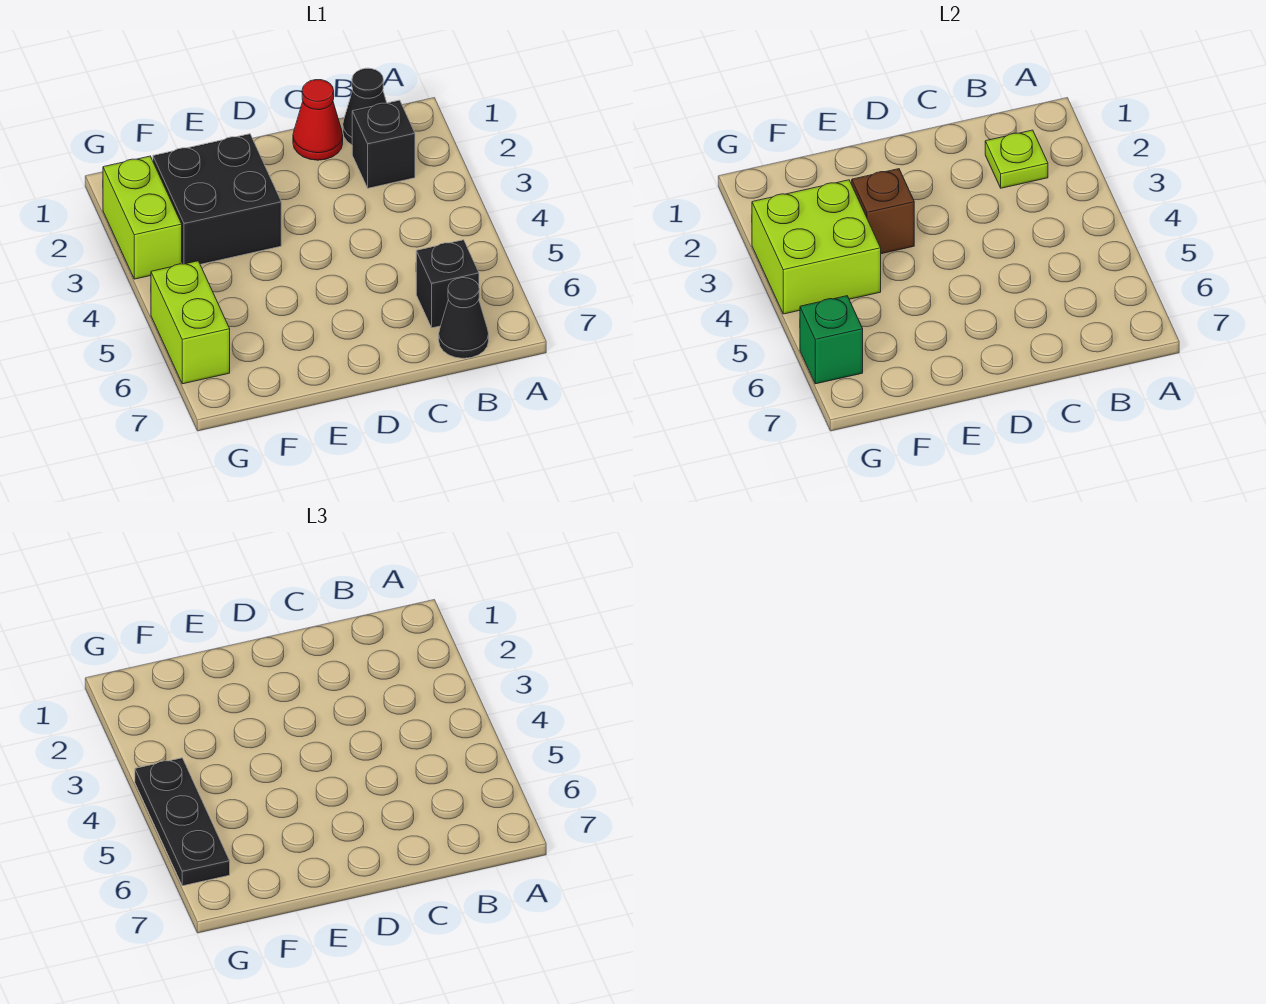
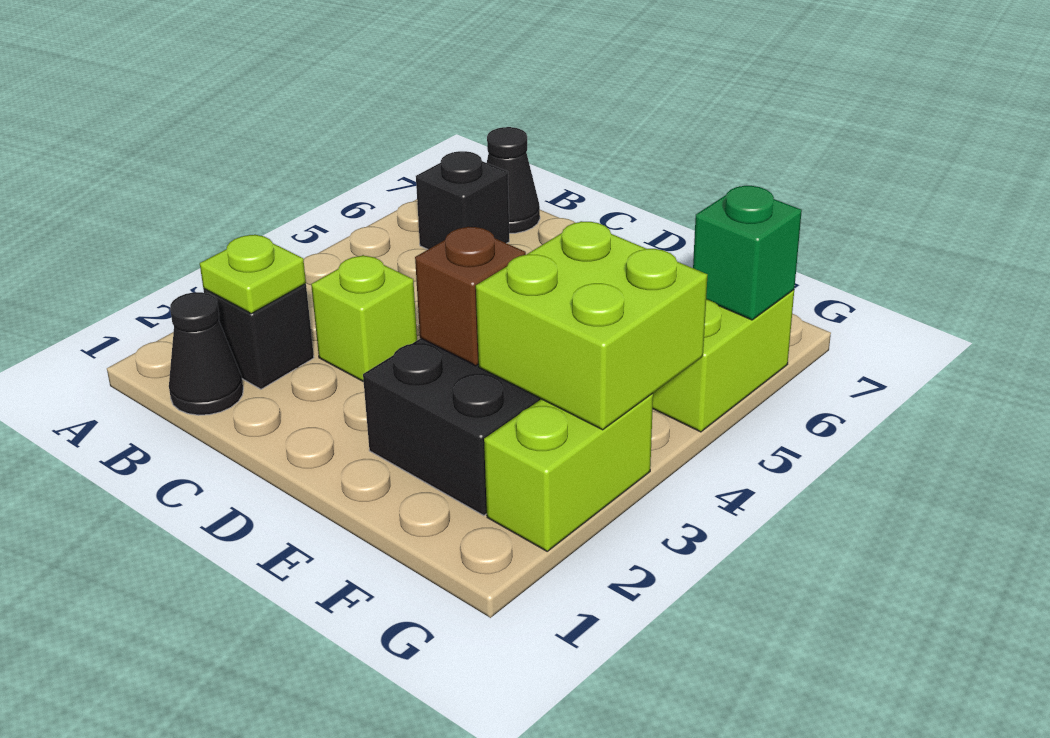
red 1x1 cone [293,80,343,160] -> none
none -> lime 1x1 brick [311,255,417,382]
black 1x3 plate [135,758,230,886] -> none

